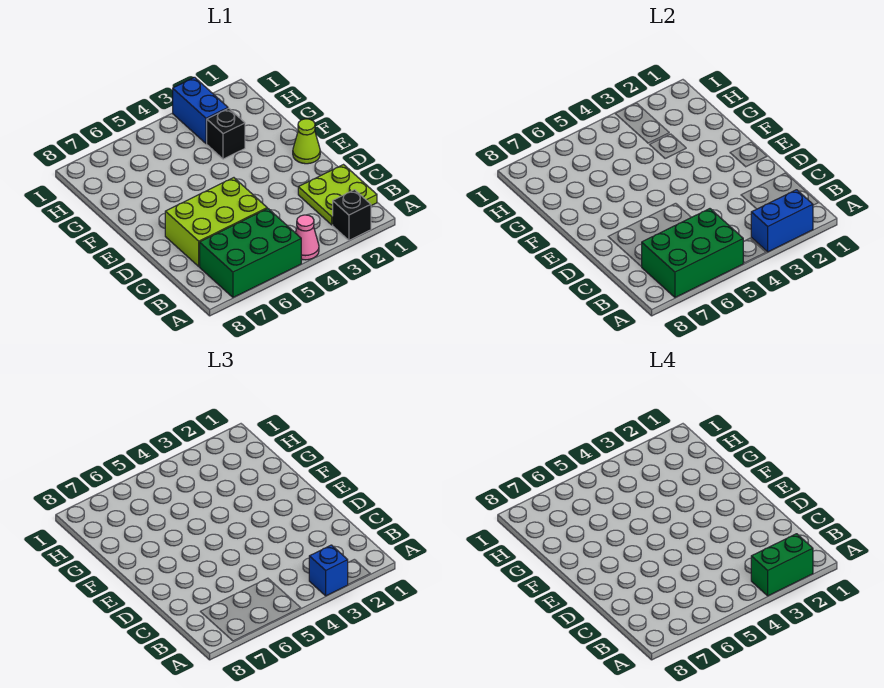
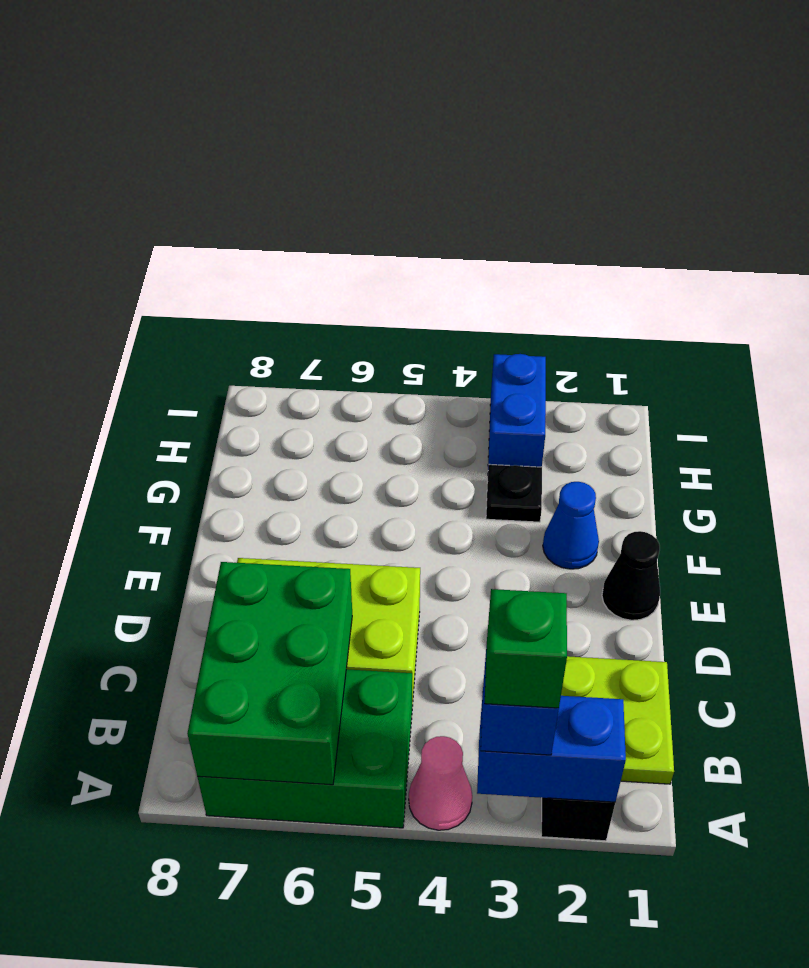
green 1x2 brick [751,534,813,596] -> green 1x1 brick [485,589,567,708]
green 2x3 brick [642,209,743,297] -> green 2x3 brick turned to [187,562,352,785]
lime 1x1 cone [293,119,320,164] -> black 1x1 cone [602,531,660,620]
none -> blue 1x1 cone [543,482,599,569]
black 1x1 brick [207,108,245,159] -> black 1x1 plate [486,464,542,522]

